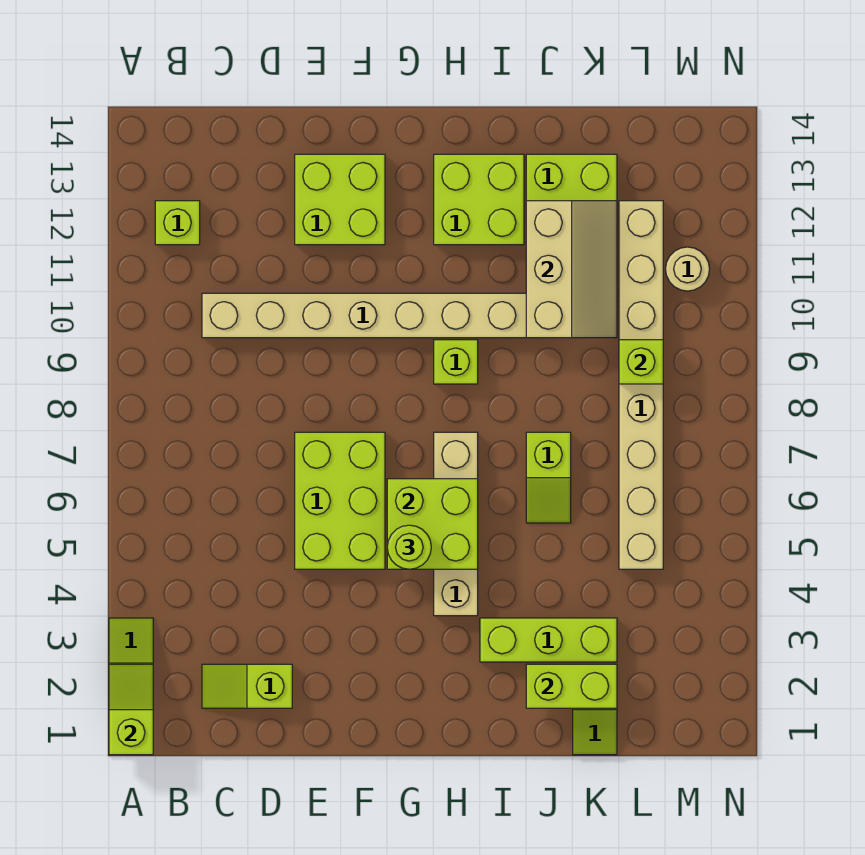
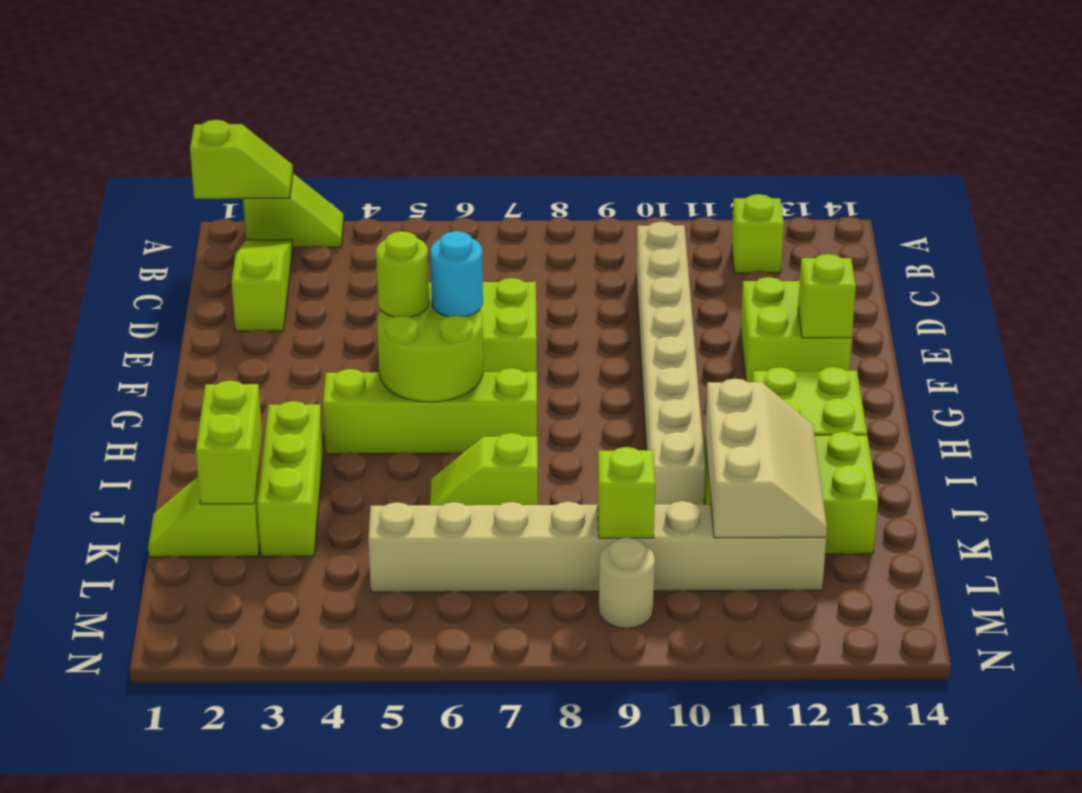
lime 1x2 slope [202,664,292,708] -> lime 1x3 slope [232,240,293,331]
lime 2x2 brick [387,479,478,569] -> lime 2x2 round brick [377,289,483,402]
none -> cyan 1x1 round brick [430,231,483,317]
tan 1x4 brick [434,432,478,616] -> lime 1x4 brick [323,368,537,454]
lime 1x1 brick [434,340,478,384] -> lime 1x1 brick moved to [798,254,856,338]
tan 2x3 slope [526,201,617,338] -> tan 2x3 slope turned to [705,379,827,538]
tan 1x1 round brick [666,247,710,291] -> tan 1x1 round brick moved to [599,537,655,628]

